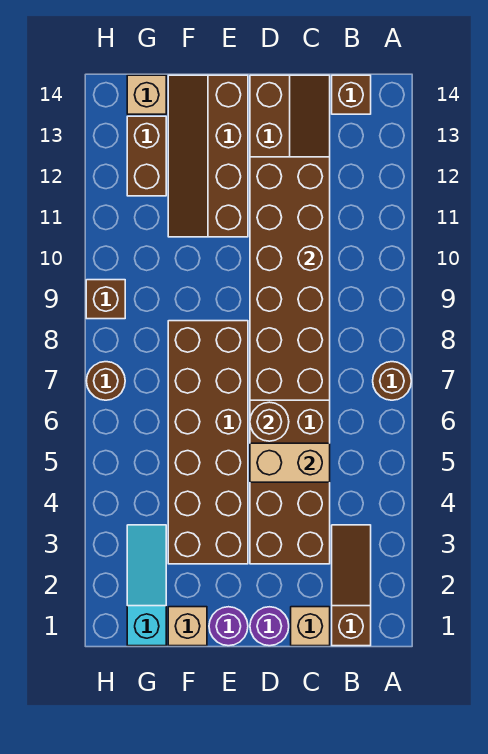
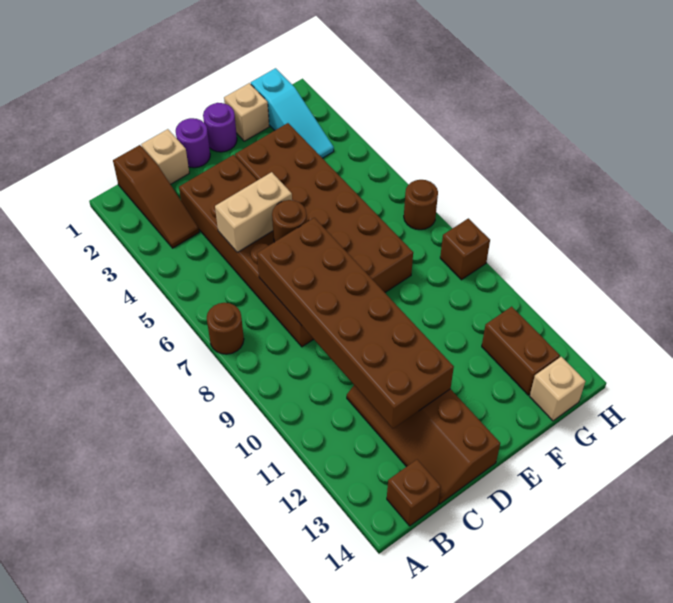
brown 2x4 slope [168,75,248,237] -> none

